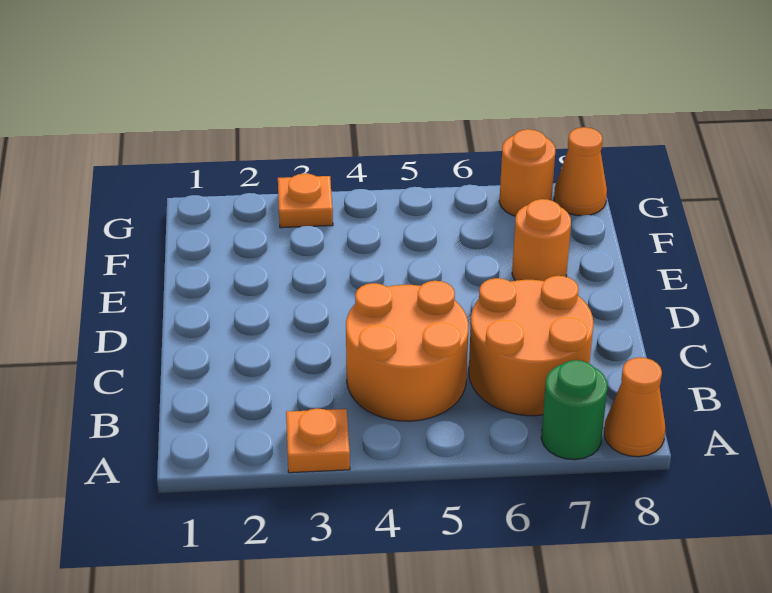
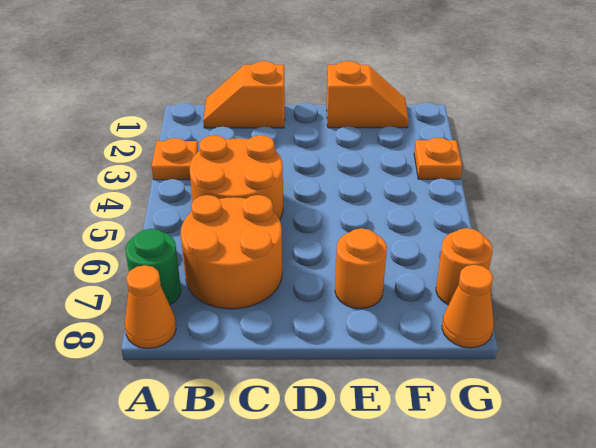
none -> orange 1x2 slope [203,61,285,128]
none -> orange 1x2 slope [327,61,409,128]

